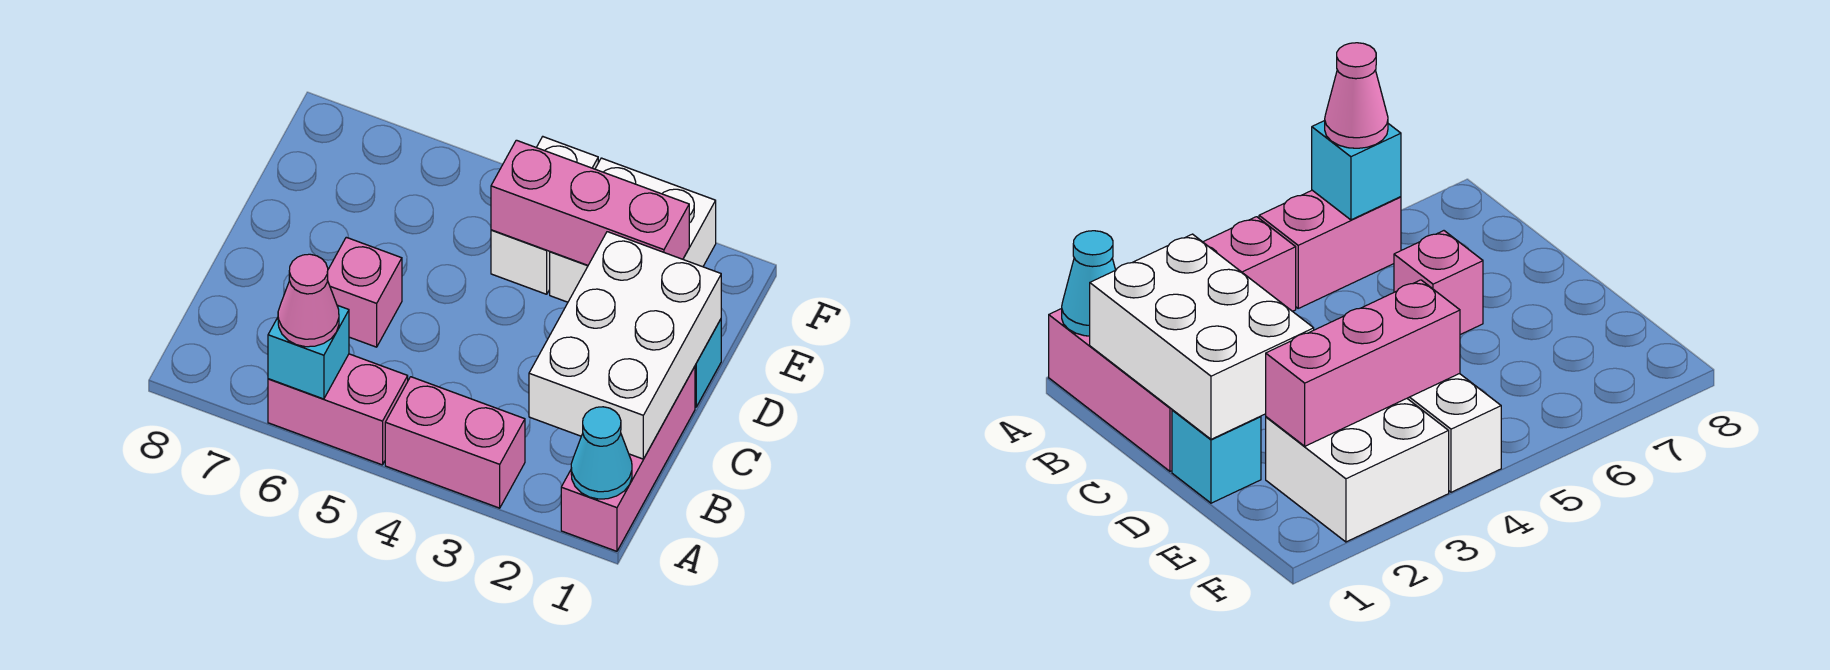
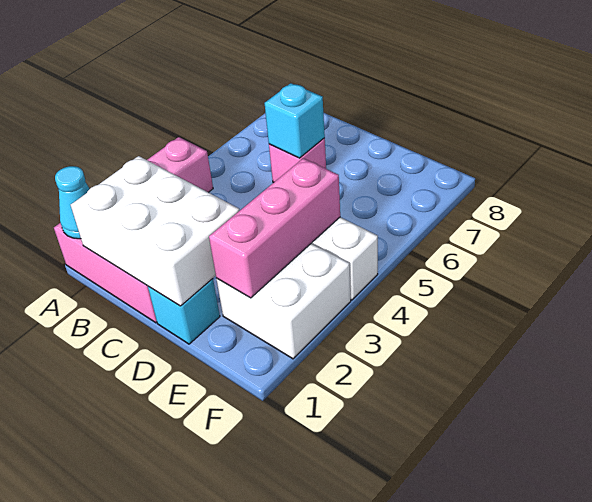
pink 1x2 brick [268,354,408,465] -> none
cyan 1x1 brick [268,305,349,399] -> cyan 1x1 brick moved to [265,83,325,158]
pink 1x1 cone [278,254,339,347] -> none

